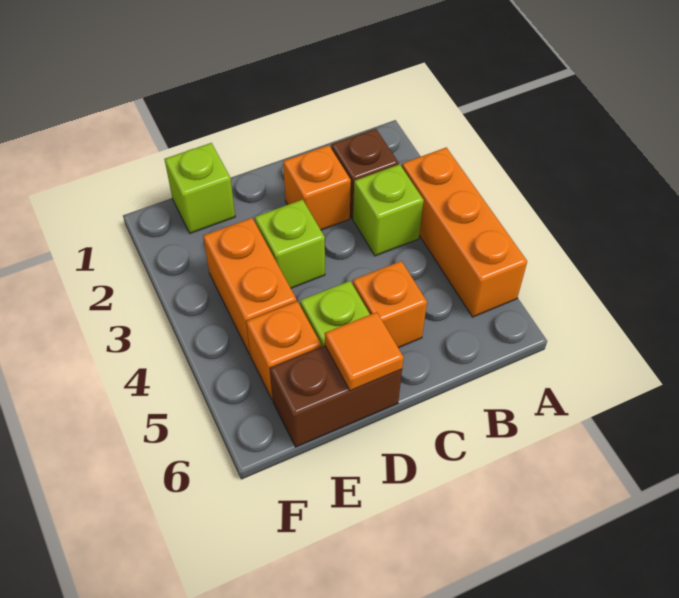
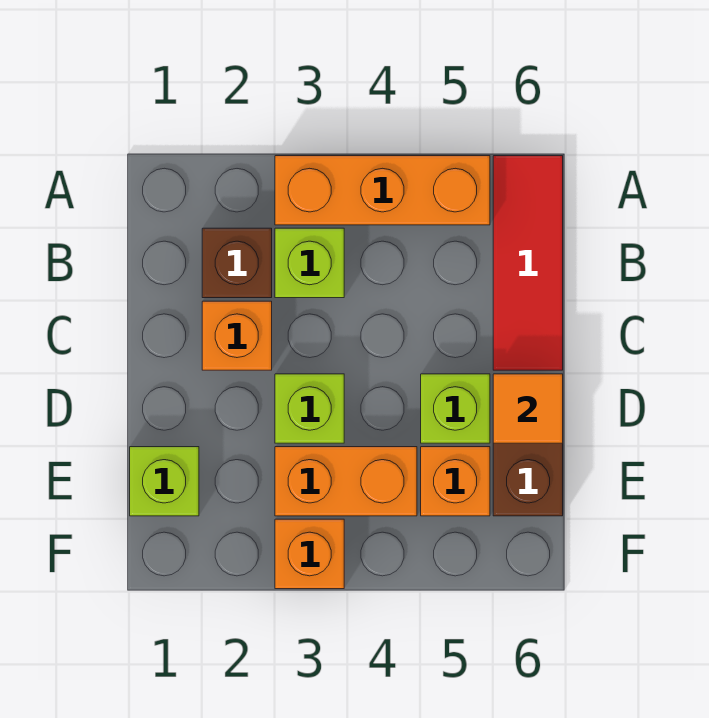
none -> red 1x3 tile [493,156,563,370]
orange 1x1 brick [353,261,427,348] -> orange 1x1 brick moved to [275,519,344,589]

